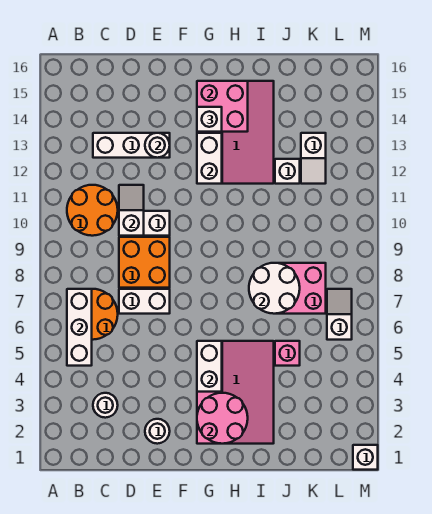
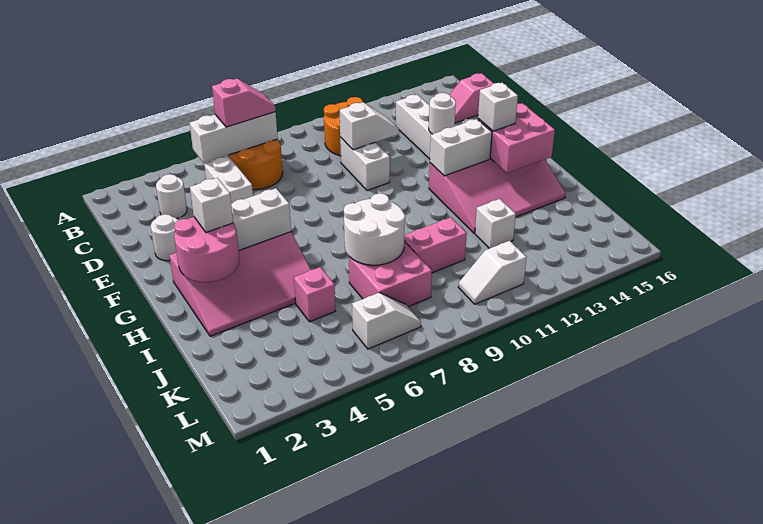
none -> pink 1x2 slope [212,79,276,127]
none -> pink 1x2 slope [450,73,494,123]
white 1x2 brick [119,289,170,314] -> white 1x2 brick moved to [204,156,253,204]
orange 2x2 brick [119,237,170,288] -> none
none -> pink 1x2 brick [404,217,467,273]
white 1x2 slope [301,133,326,184] -> white 1x2 slope moved to [458,241,527,304]
white 1x1 brick [353,445,378,470] -> white 1x1 brick moved to [190,178,233,232]

